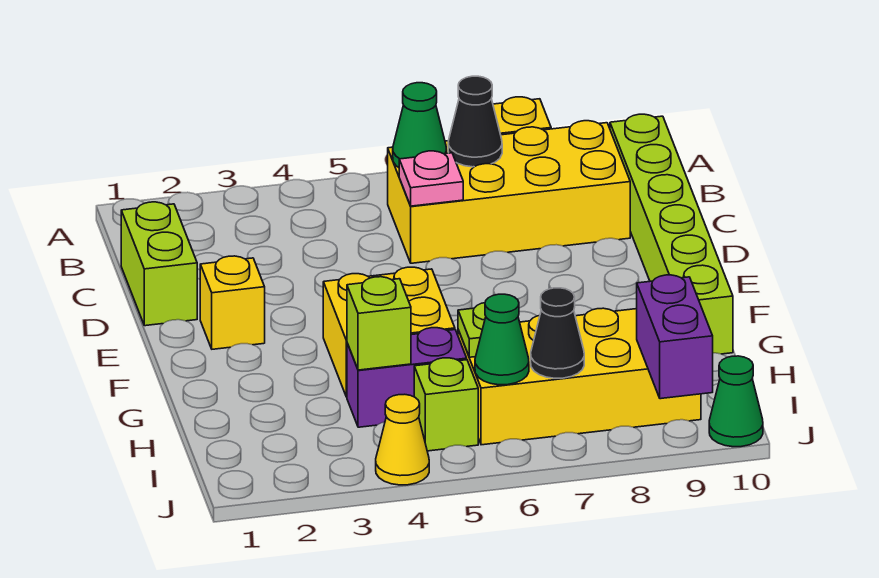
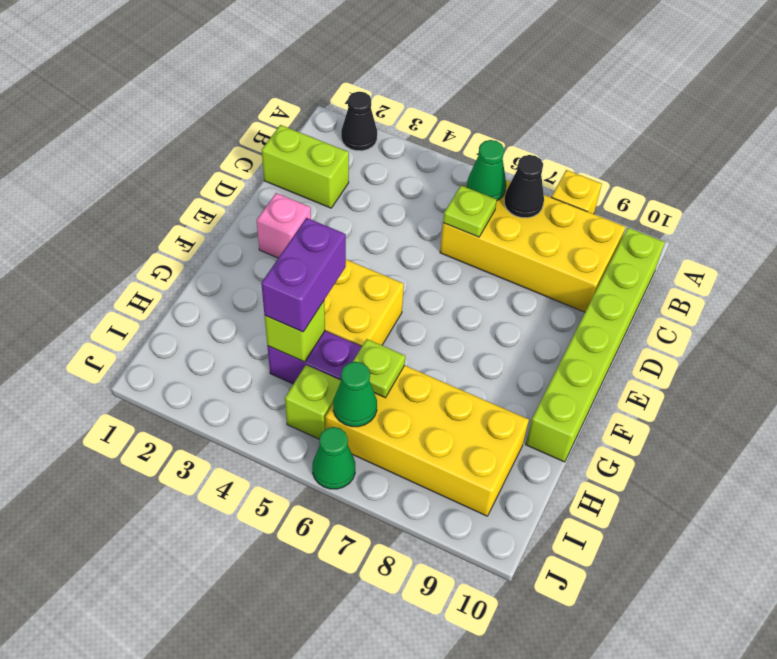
lime 1x2 brick [121,202,197,326] -> lime 1x2 brick turned to [262,125,349,208]
pink 1x1 plate [399,151,463,206] -> lime 1x1 plate [443,185,497,237]
yellow 1x1 brick [200,256,265,349] -> pink 1x1 brick [257,193,311,258]
black 1x1 cone [531,288,584,378] -> black 1x1 cone moved to [341,92,377,151]
purple 1x2 brick [637,275,713,399] -> purple 1x2 brick moved to [261,218,346,332]
yellow 1x1 cone [376,394,429,485] -> none
green 1x1 cone [709,356,763,447] -> green 1x1 cone moved to [312,427,355,489]

